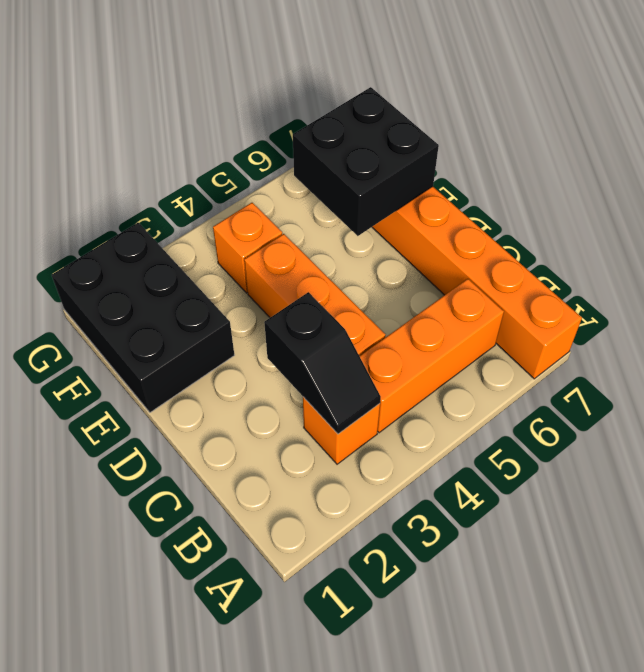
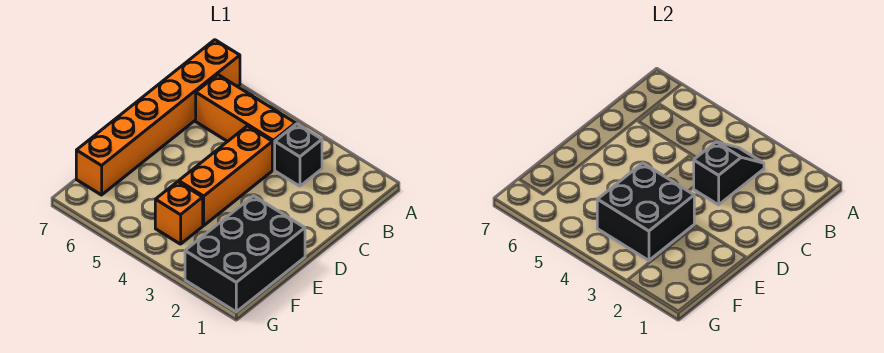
orange 1x1 brick [303,397,380,464] -> black 1x1 brick [275,124,322,186]
black 2x2 brick [293,87,439,236] -> black 2x2 brick moved to [597,163,694,261]

